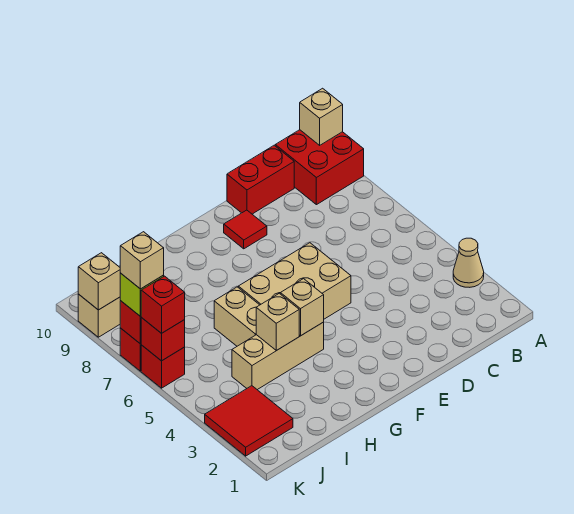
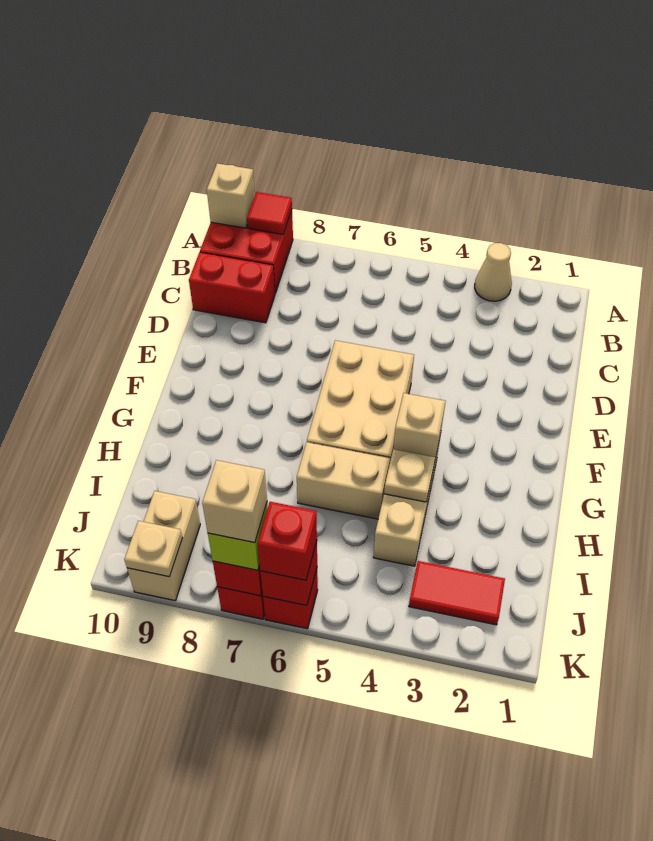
red 1x2 brick [227,145,294,214] -> red 1x2 brick turned to [189,252,275,323]
red 1x1 tile [224,210,267,249] -> red 1x1 tile moved to [247,192,292,234]
tan 1x1 brick [256,293,299,351] -> tan 1x1 plate [384,449,435,502]
red 2x2 tile [205,386,293,456] -> red 1x2 tile [409,561,505,625]
tan 1x1 brick [78,253,120,310] -> tan 1x1 plate [124,521,183,577]

